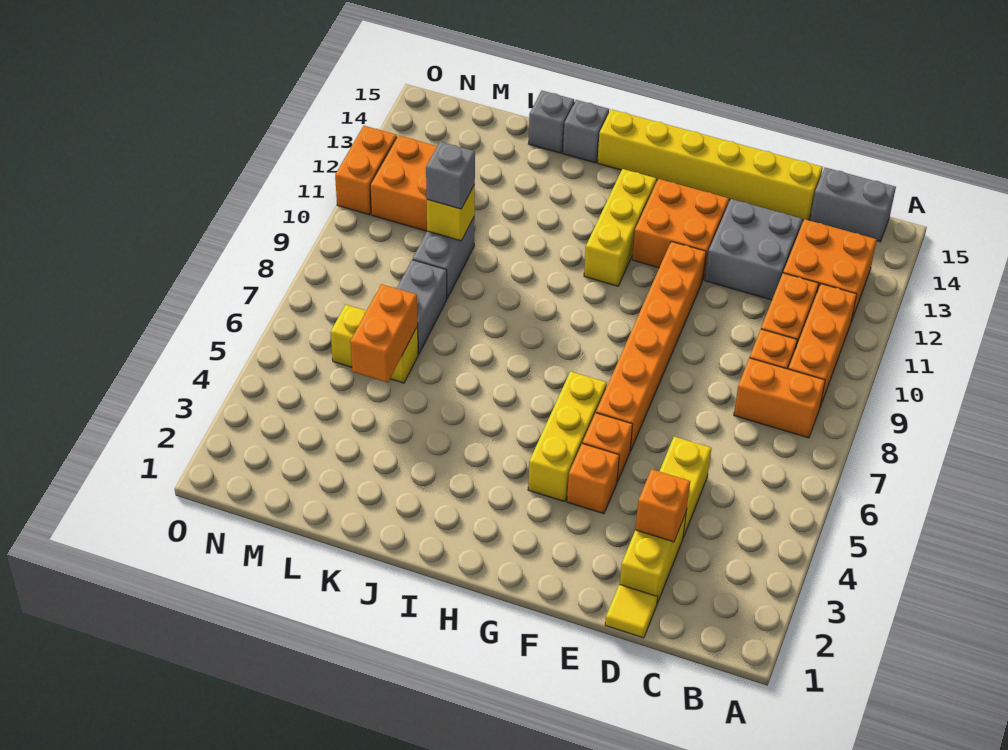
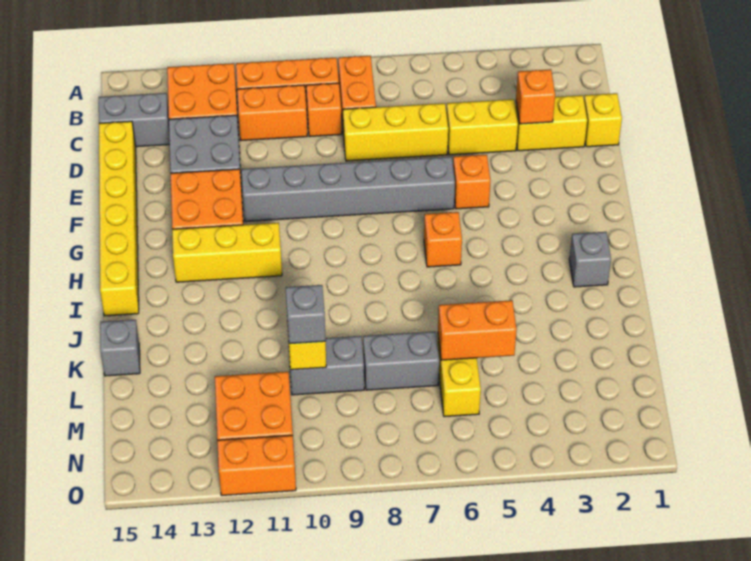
grey 1x2 brick [810,168,896,242] -> grey 1x2 brick turned to [99,93,170,147]
yellow 1x1 tile [605,584,658,638] -> yellow 1x1 brick [584,93,622,147]
orange 1x1 brick [567,444,619,514] -> orange 1x1 brick moved to [424,212,462,267]
orange 1x6 brick [596,242,706,451] -> grey 1x6 brick [242,157,455,221]
yellow 1x3 brick [528,371,607,502] -> yellow 1x3 brick moved to [343,103,448,161]
grey 1x1 brick [563,100,609,163] -> grey 1x1 brick moved to [569,232,611,287]

